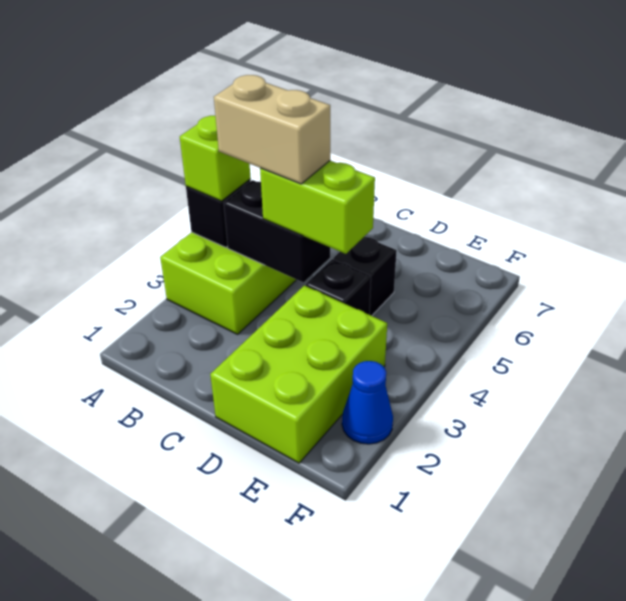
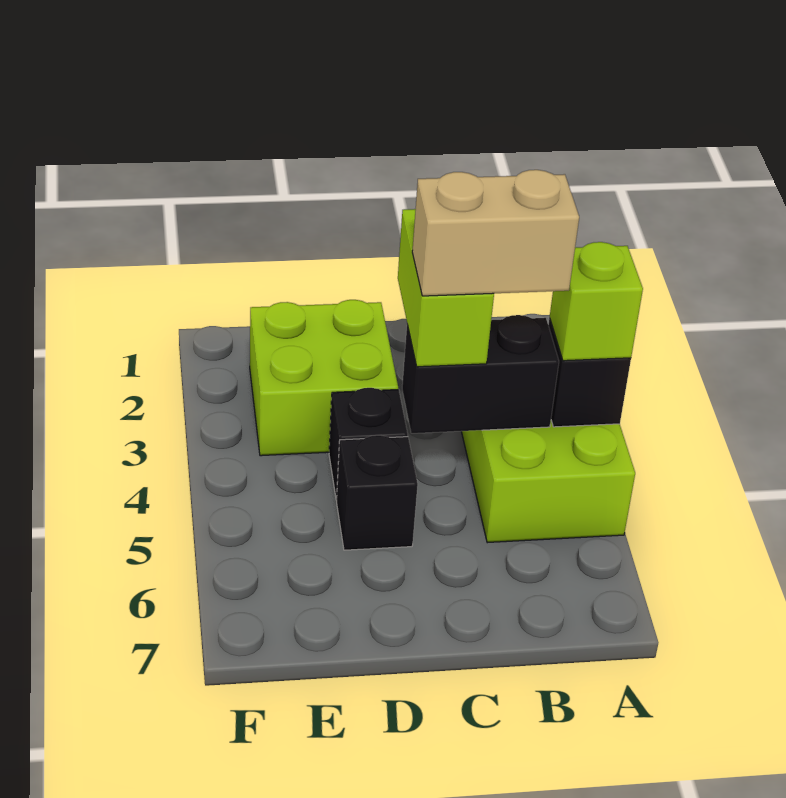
lime 1x2 brick [260,161,375,254] -> lime 1x2 brick turned to [398,209,494,367]
lime 2x3 brick [210,285,387,463] -> lime 2x2 brick [250,300,398,456]
blue 1x1 cone [342,361,393,444] -> none

